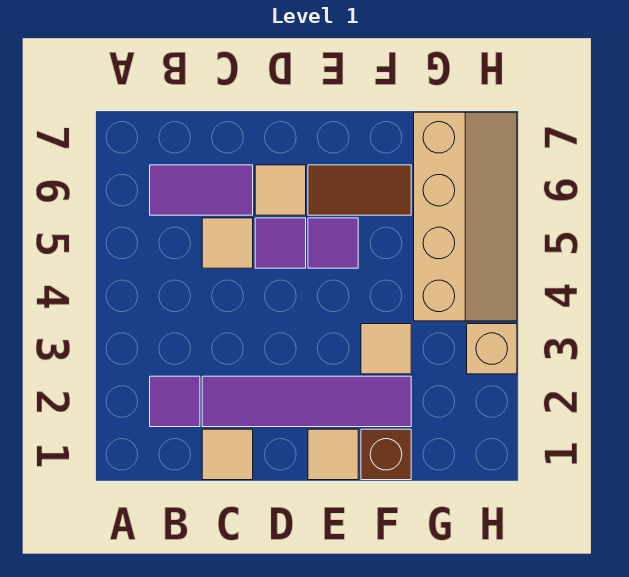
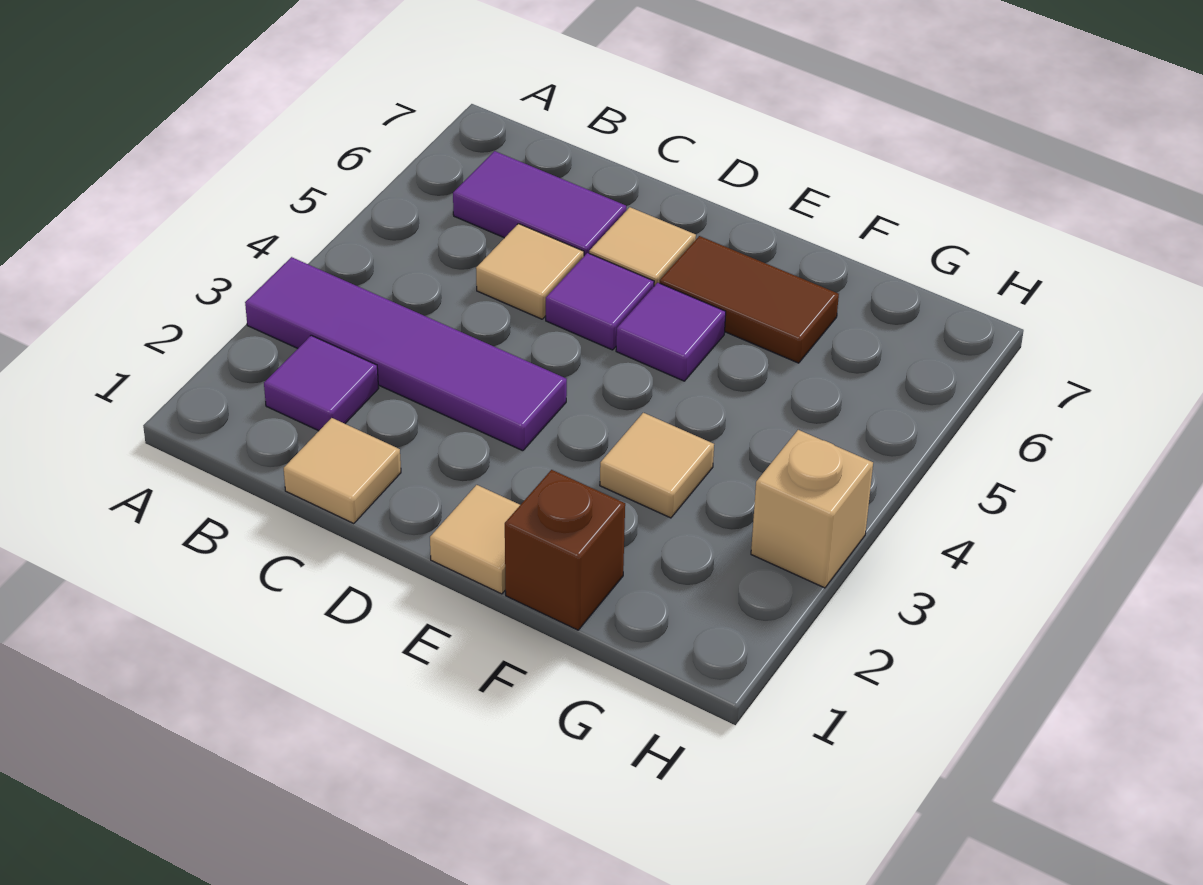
purple 1x4 tile [202,376,411,427] -> purple 1x4 tile moved to [245,257,567,451]
tan 2x4 slope [414,112,517,321] -> none

